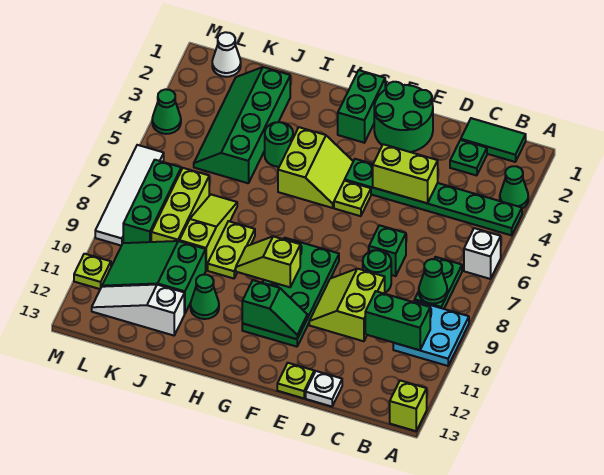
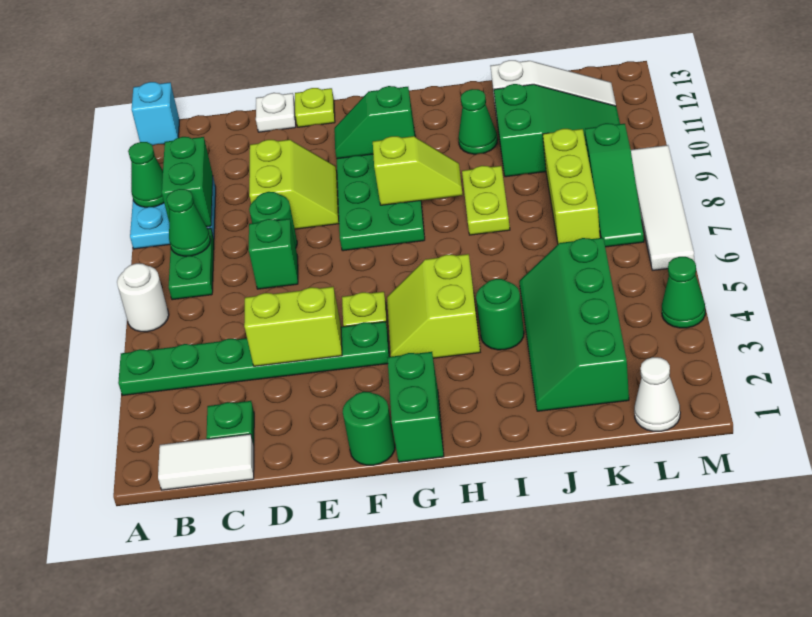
green 1x1 cone [500,166,528,208] -> green 1x1 cone moved to [128,142,164,207]
white 1x1 brick [464,228,501,279] -> white 1x1 round brick [117,263,169,332]
lime 1x1 brick [390,381,427,431] -> cyan 1x1 brick [132,82,180,145]
green 1x2 tile [461,118,526,162] -> white 1x2 tile [158,434,254,490]
green 1x2 brick [365,291,430,350] -> green 1x2 brick turned to [162,137,213,227]
green 2x2 round brick [374,82,433,152] -> green 1x1 round brick [343,392,395,465]
green 2x4 slope [194,67,290,183] -> green 2x4 slope turned to [519,238,629,411]
lime 1x3 slope [179,195,237,270] -> none
green 1x3 brick [123,160,181,243] -> green 1x3 slope [585,123,644,247]
lime 1x1 plate [74,254,111,289] -> none

